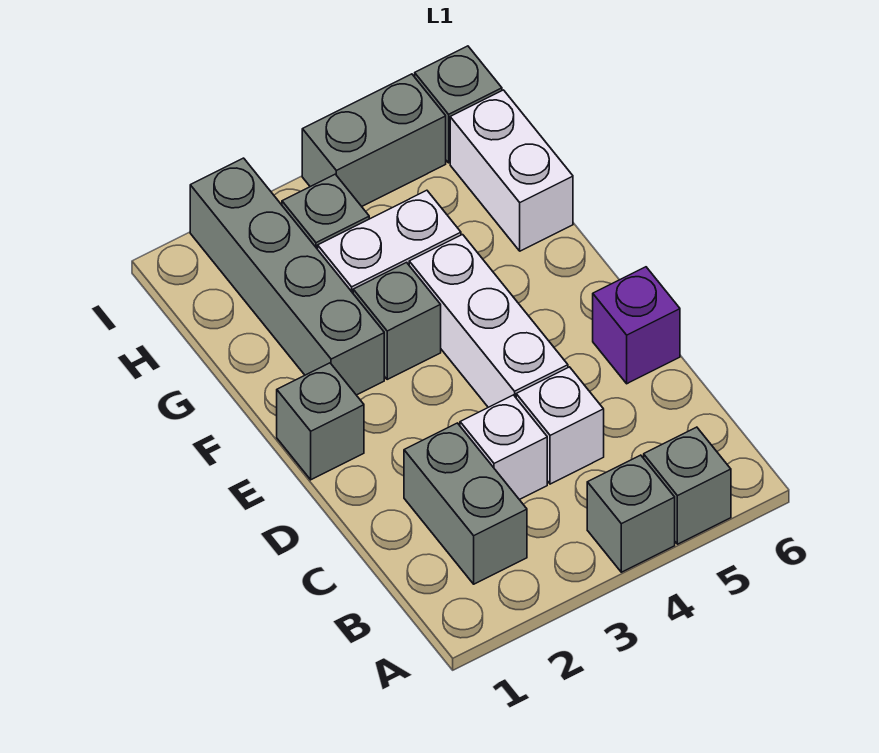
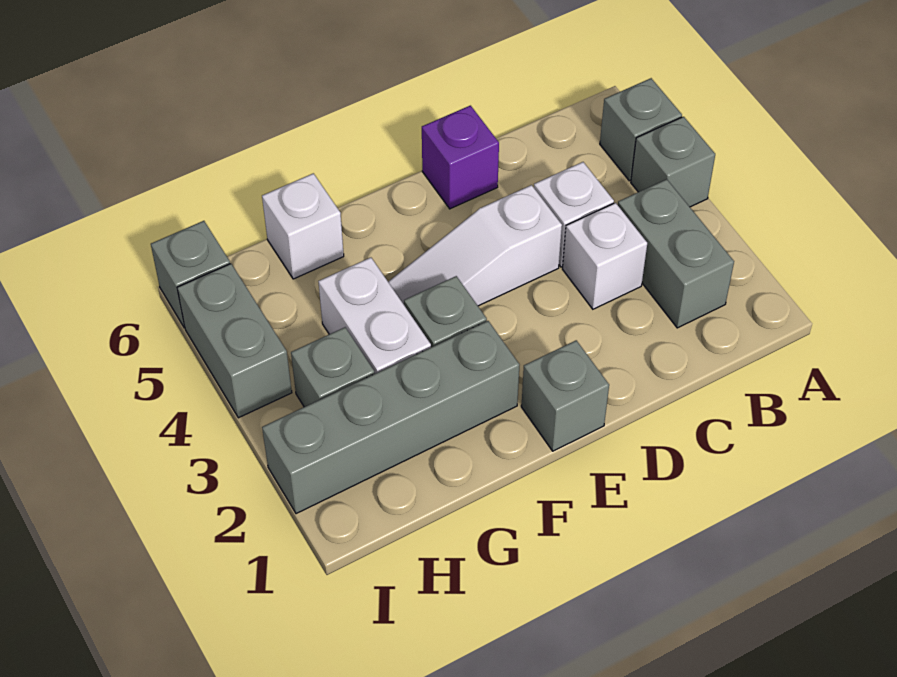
grey 1x2 brick [404,423,527,584] -> grey 1x2 brick turned to [618,179,734,328]
white 1x3 brick [409,235,568,407] -> white 1x3 slope [388,185,562,306]
white 1x2 brick [450,90,573,251] -> white 1x1 brick [262,173,344,279]

